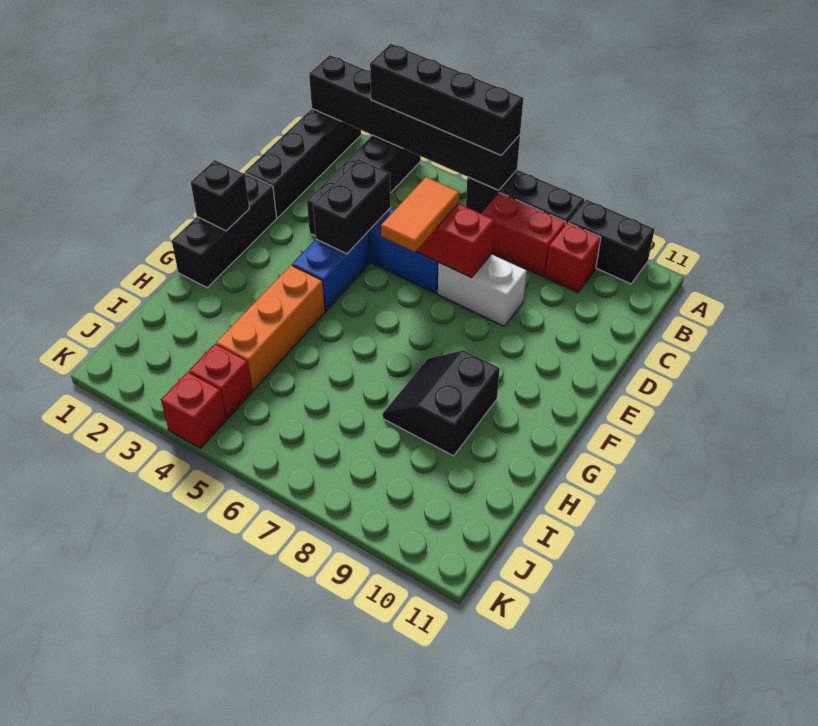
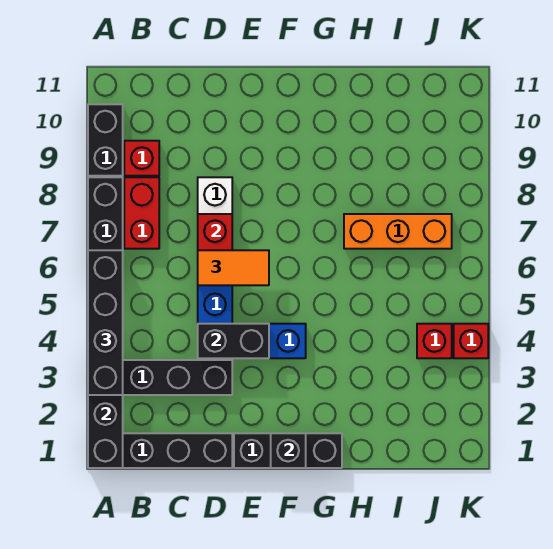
orange 1x3 brick [216,265,325,390] -> orange 1x3 brick moved to [344,214,452,249]
black 2x2 slope [383,350,500,456] -> none

